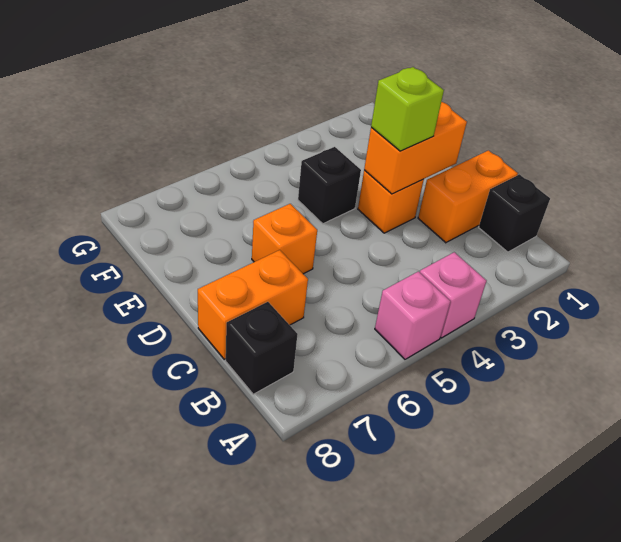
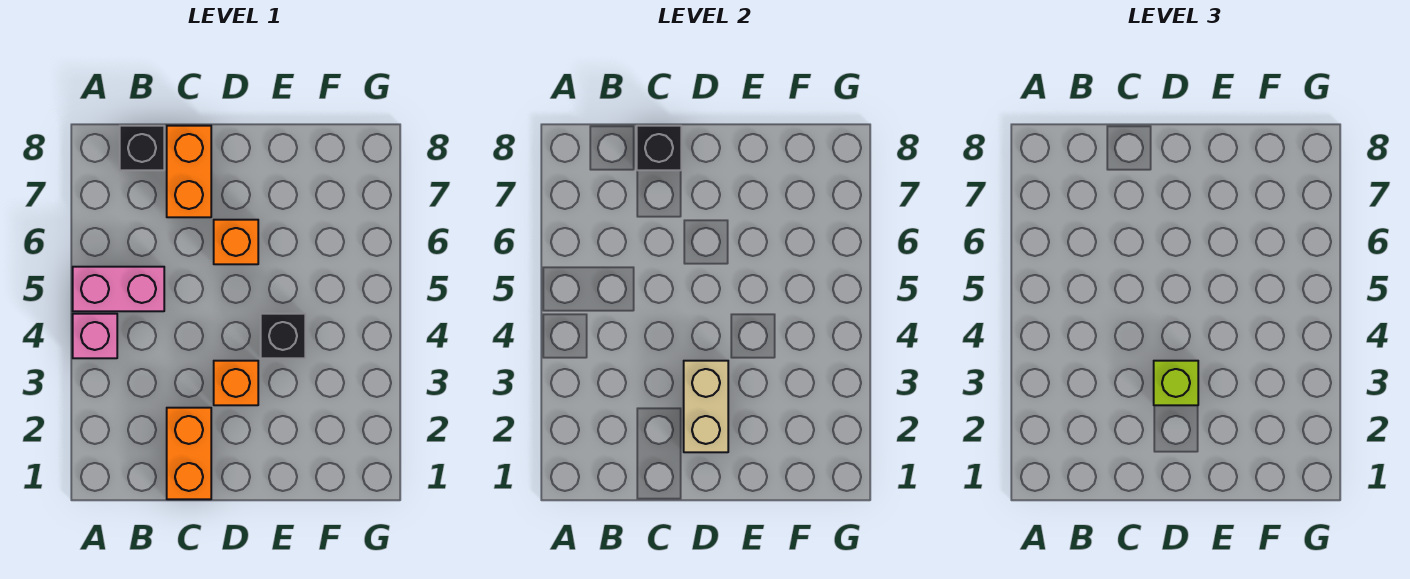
pink 1x1 brick [375,271,451,359] -> pink 1x2 brick [73,267,164,311]
black 1x1 brick [479,174,550,252] -> black 1x1 brick moved to [637,126,681,170]
orange 1x2 brick [364,102,467,194] -> tan 1x2 brick [684,361,728,452]

